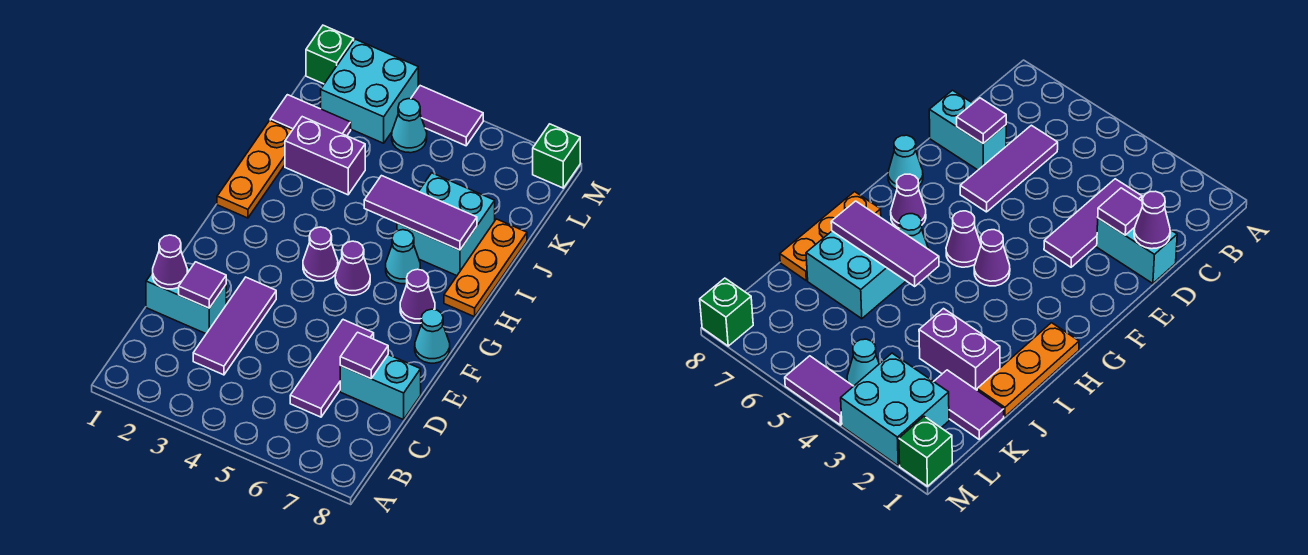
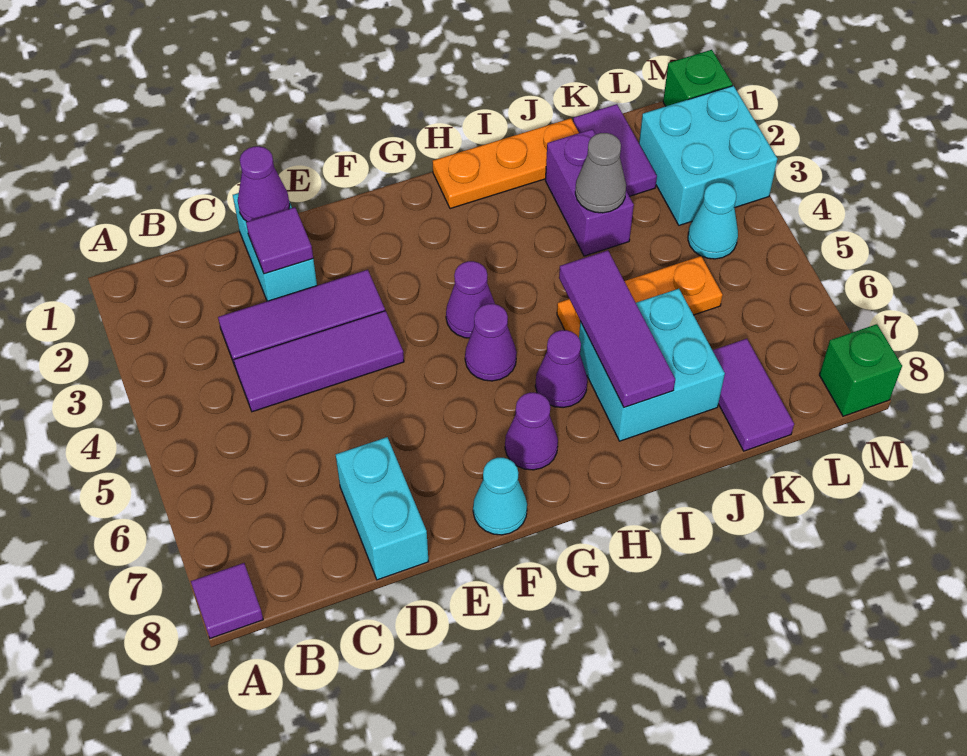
purple 1x3 tile [290,320,374,417] -> purple 1x3 tile moved to [234,311,404,412]
purple 1x1 tile [340,332,388,379] -> purple 1x1 tile moved to [191,563,263,638]
cyan 1x1 cone [386,230,420,284] -> purple 1x1 cone [535,330,588,408]
orange 1x3 plate [444,219,527,317] -> orange 1x3 plate moved to [557,256,723,338]
none -> grey 1x1 cone [575,133,626,213]
purple 1x2 tile [411,86,483,146] -> purple 1x2 tile moved to [713,339,794,451]

